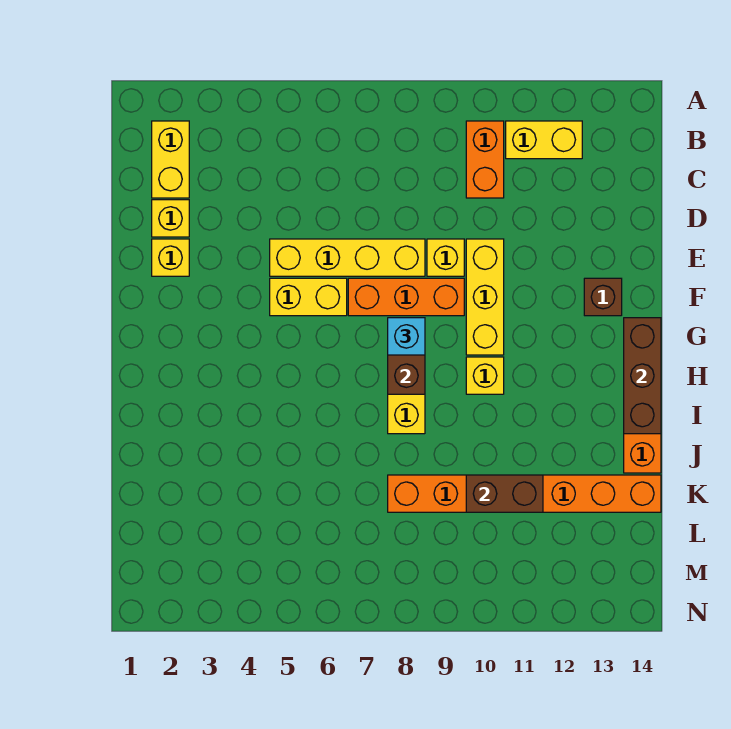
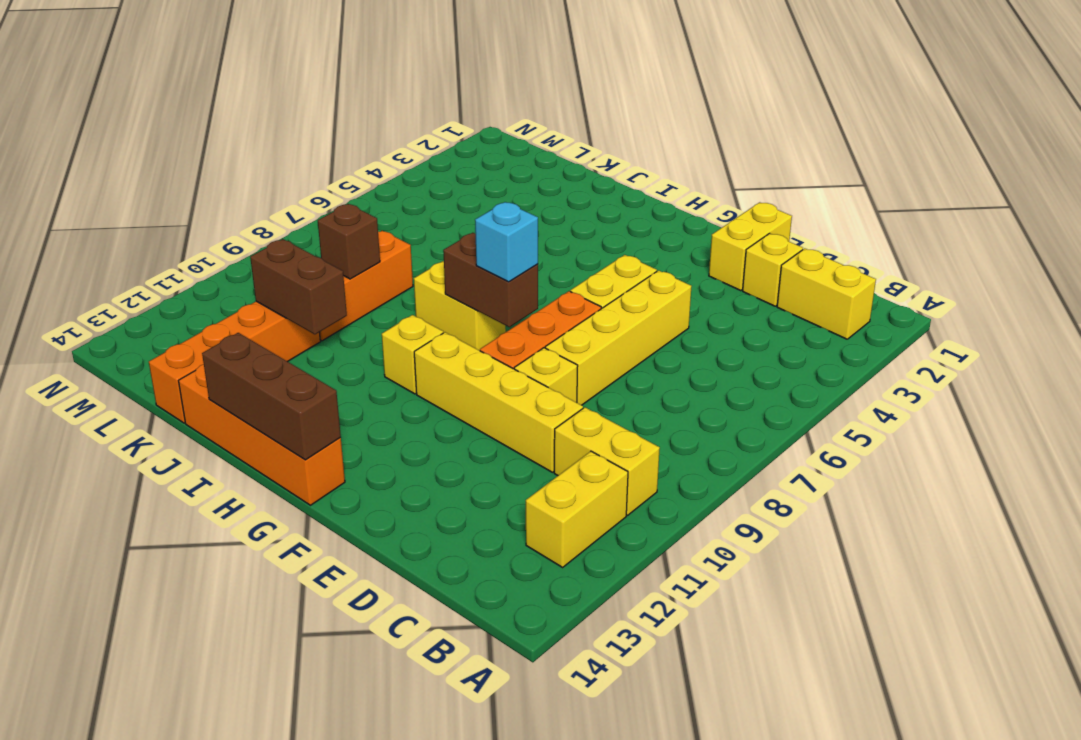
orange 1x2 brick [466,121,504,198] -> yellow 1x2 brick [554,407,660,515]
yellow 1x1 brick [152,239,189,276] -> yellow 1x2 brick [709,202,792,291]
yellow 1x3 brick [466,239,504,355] -> yellow 1x4 brick [414,332,583,472]
brown 1x1 brick [584,278,622,316] -> brown 1x1 brick moved to [318,204,380,279]
brown 1x2 brick [466,475,543,512] -> brown 1x2 brick turned to [250,239,347,334]

